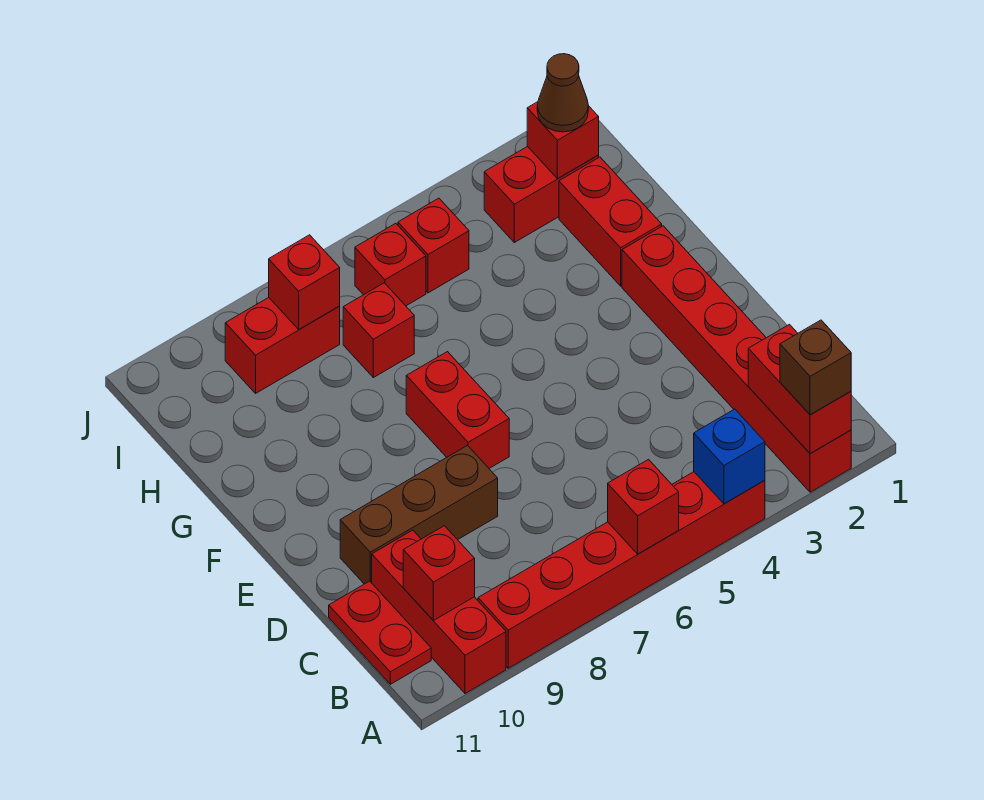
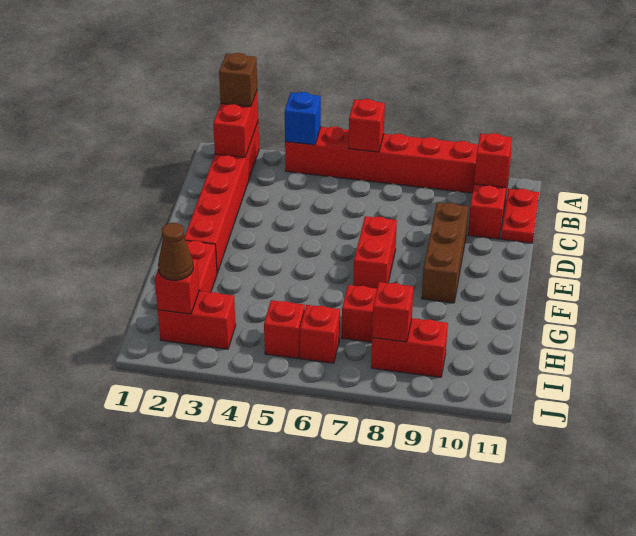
brown 1x3 brick [340,446,498,584] -> brown 1x3 brick turned to [422,203,468,303]

